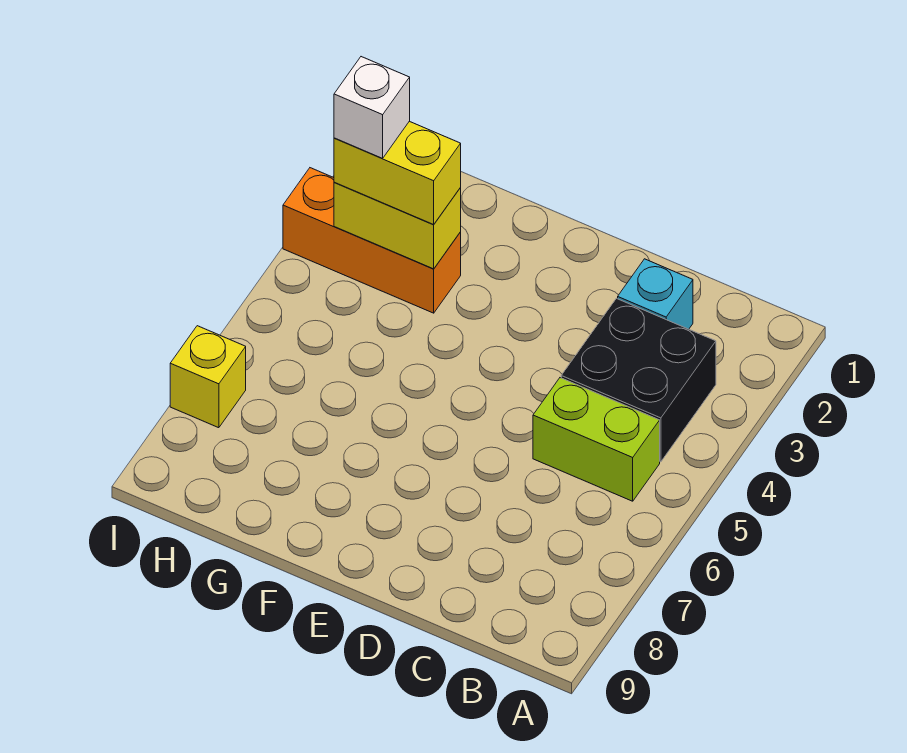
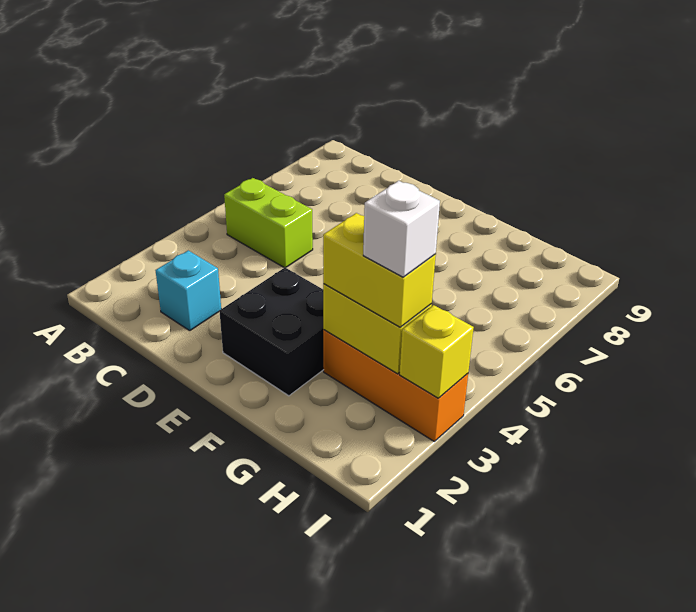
black 2x2 brick [561,298,716,462] -> black 2x2 brick moved to [220,268,324,396]
yellow 1x1 brick [170,326,246,428] -> yellow 1x1 brick moved to [400,305,474,398]

